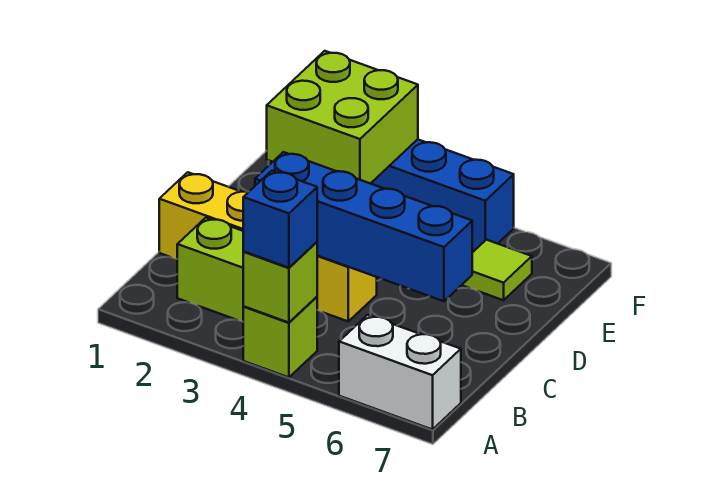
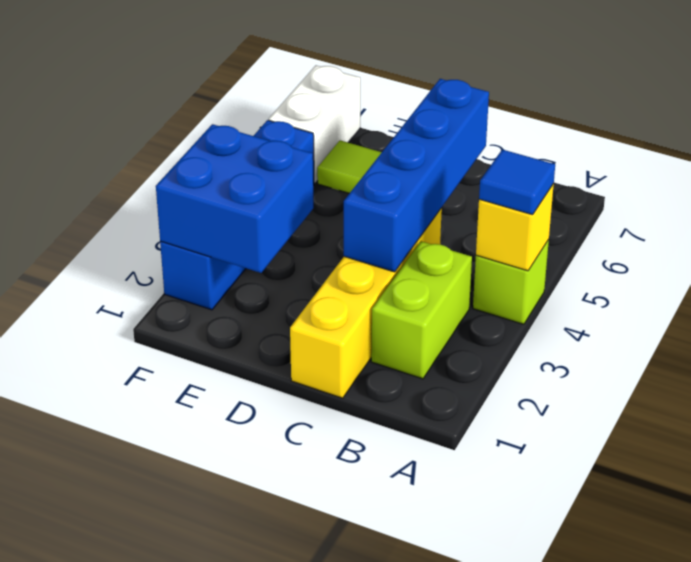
lime 1x1 brick [243,242,317,323] -> yellow 1x1 brick [476,184,554,271]
blue 1x1 brick [243,171,317,268] -> blue 1x1 tile [479,150,555,215]
white 1x2 brick [339,315,461,430] -> white 1x2 brick moved to [269,65,360,183]
lime 2x2 brick [267,51,418,184] -> blue 2x2 brick [156,124,313,273]

